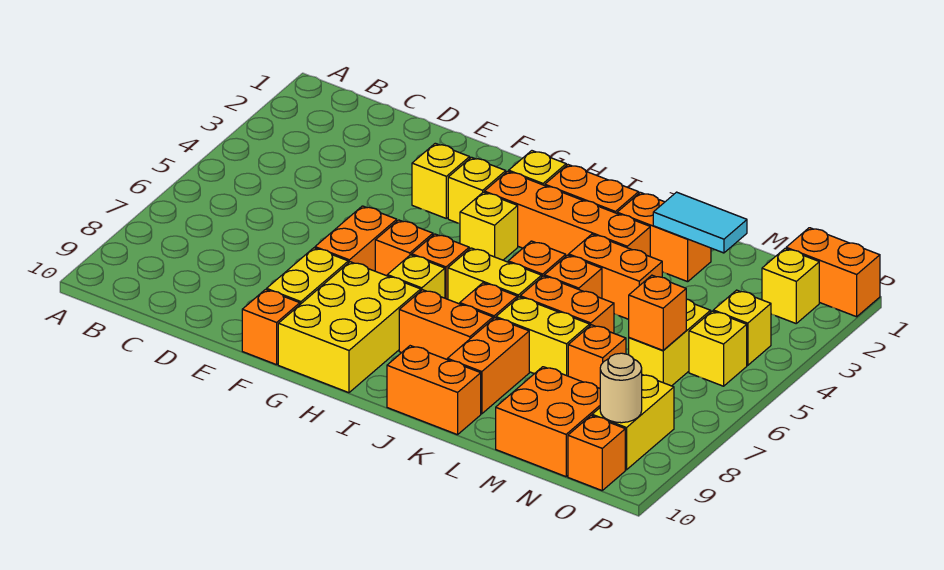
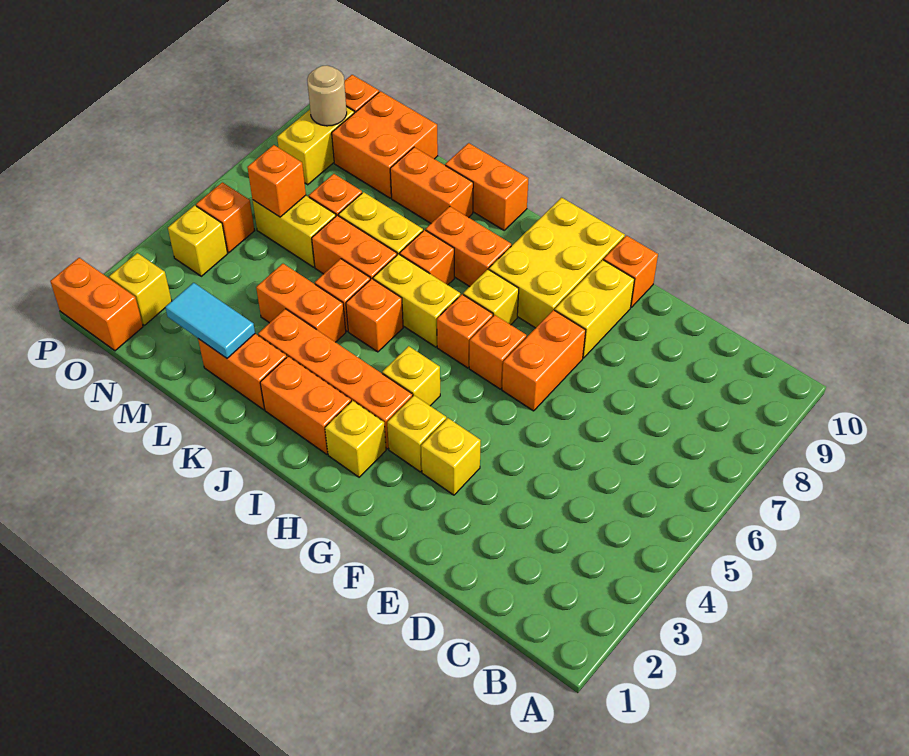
orange 1x2 brick [447,318,529,414] -> orange 1x2 brick turned to [390,147,473,223]
yellow 1x2 brick [629,299,711,386] -> yellow 1x2 brick turned to [253,195,336,267]
yellow 1x1 brick [689,311,747,386] -> orange 1x1 brick [196,182,255,253]

